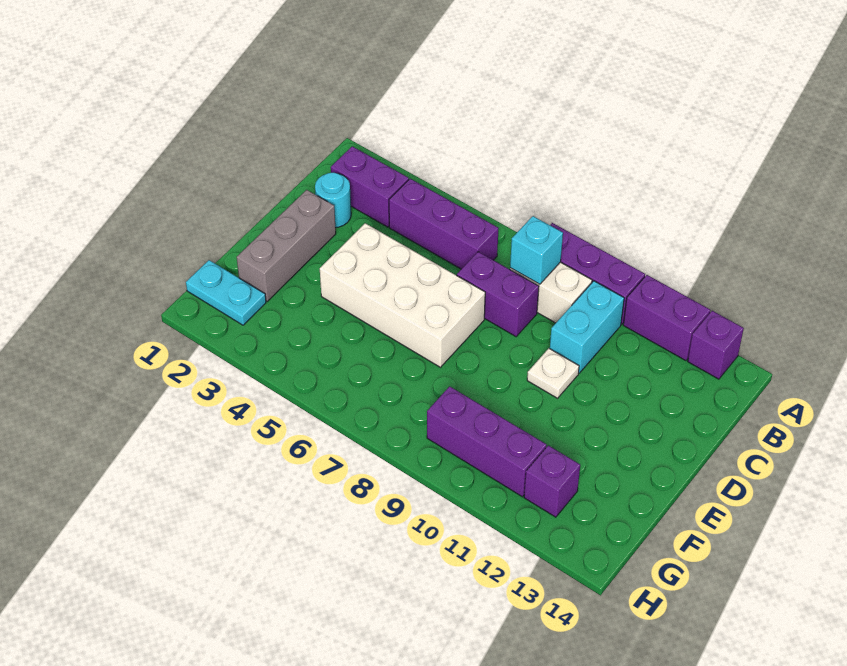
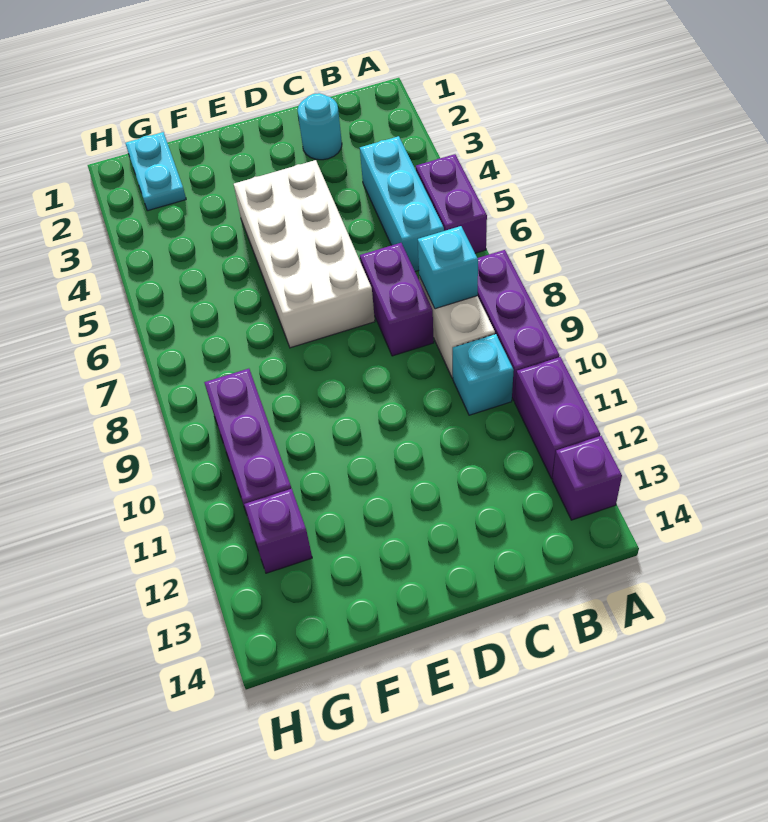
purple 1x2 brick [331,146,409,227] -> purple 1x2 brick moved to [416,154,487,253]
purple 1x3 brick [389,179,499,269] -> cyan 1x3 brick [360,136,444,271]
cyan 1x2 brick [550,281,624,373] -> cyan 1x1 brick [453,334,514,415]
grey 1x3 brick [237,190,336,301] -> none
white 1x1 plate [527,348,579,398] -> none

